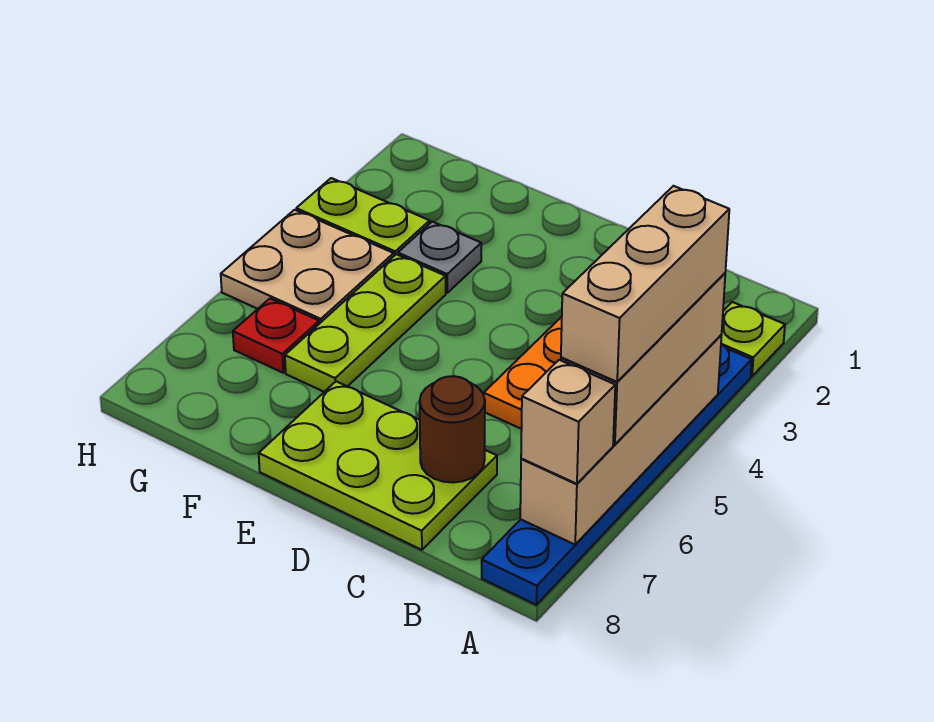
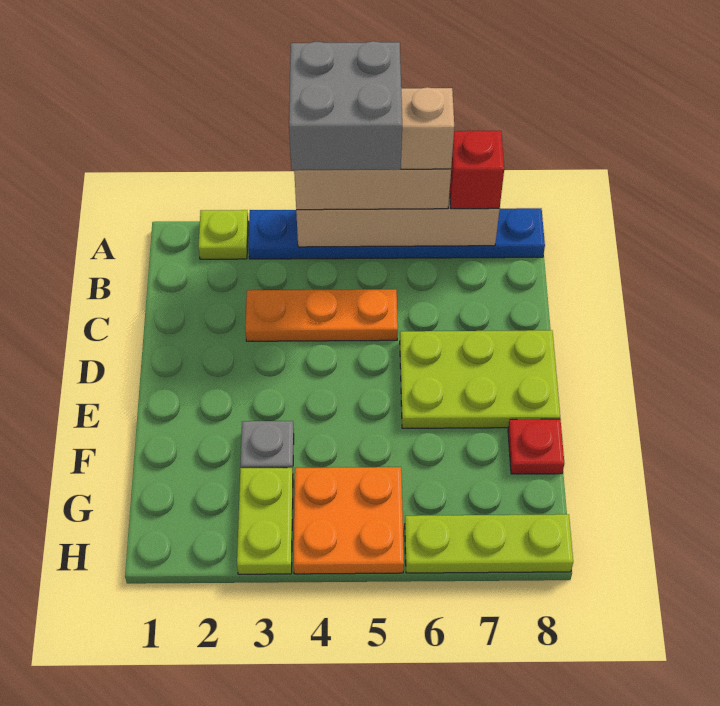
none -> grey 2x2 brick [289,41,402,170]
tan 1x1 brick [521,360,615,484] -> red 1x1 brick [450,130,504,209]
lime 2x3 plate [259,381,497,550] -> lime 2x3 plate turned to [400,330,560,428]
brown 1x1 round brick [420,376,485,483] -> none
lime 1x3 plate [285,254,446,392] -> lime 1x3 plate moved to [405,514,573,573]
tan 2x2 plate [221,210,394,324] -> orange 2x2 plate [293,467,404,574]
red 1x1 plate [233,299,319,373] -> red 1x1 plate moved to [508,419,564,474]

